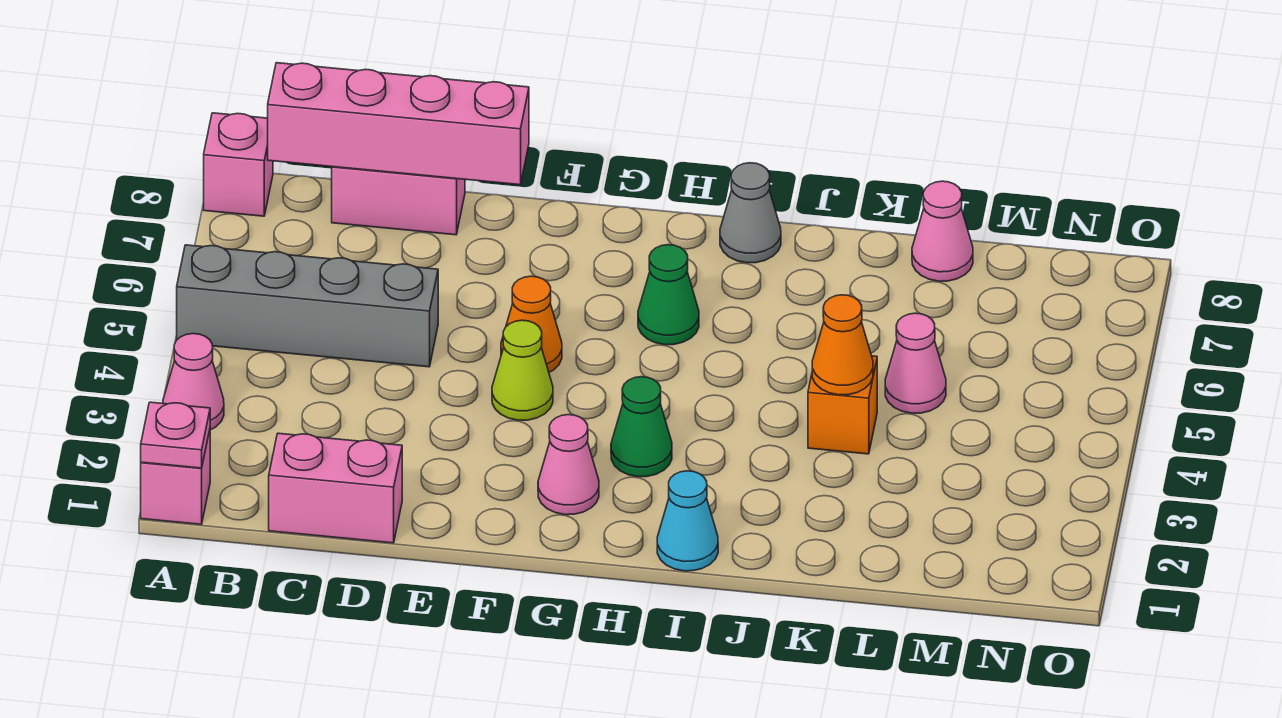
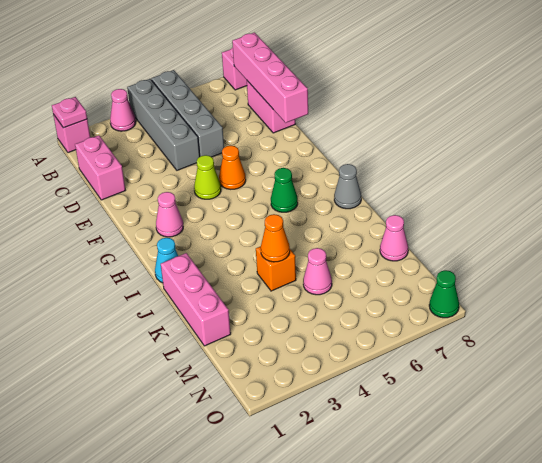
none -> grey 1x4 brick [127,79,200,170]
green 1x1 cone [611,377,672,477] -> green 1x1 cone moved to [429,270,459,318]
none -> pink 1x3 brick [161,253,231,346]

